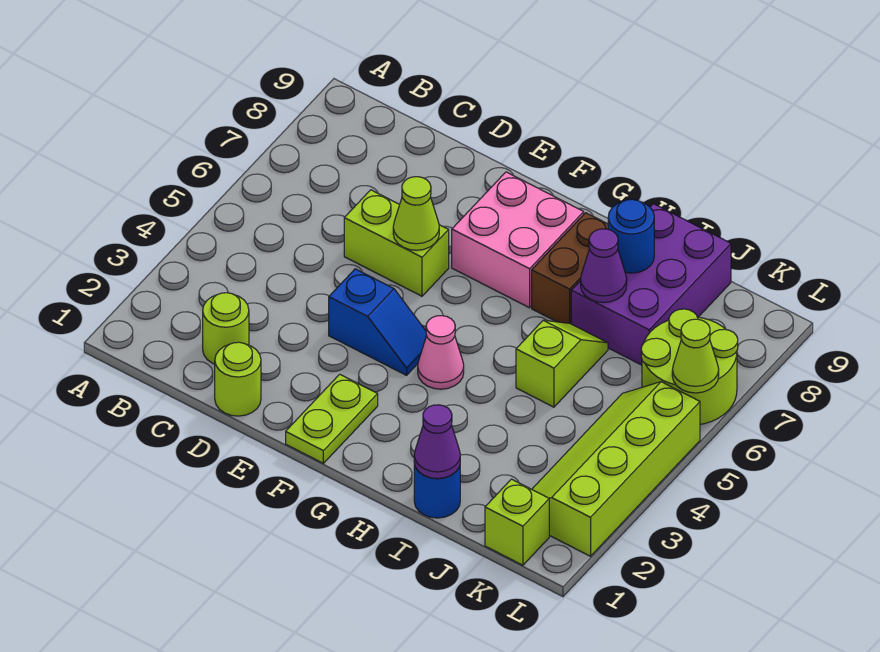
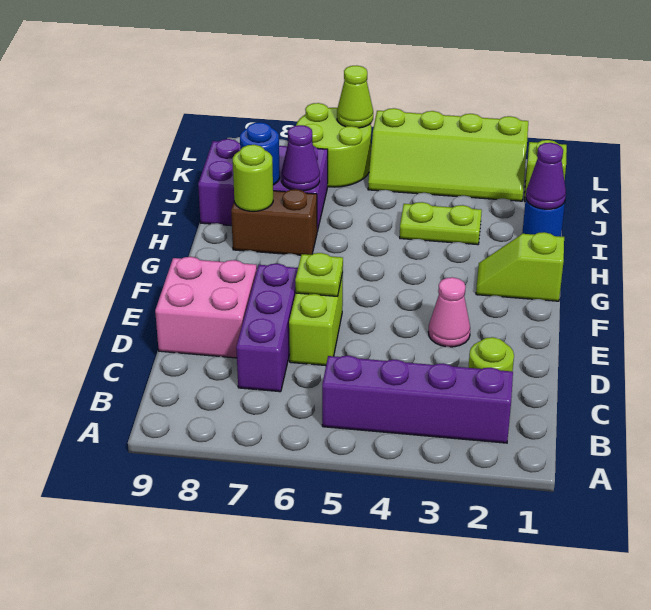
none -> purple 1x4 brick [322,356,513,443]
none -> purple 1x3 brick [236,264,298,392]
lime 1x1 round brick [215,342,261,416] -> lime 1x1 round brick moved to [233,145,273,211]
blue 1x2 slope [329,269,427,375] -> none
lime 1x1 cone [393,177,439,250] -> lime 1x1 plate [295,253,343,297]
lime 1x2 plate [286,374,378,463] -> lime 1x2 plate moved to [400,202,482,245]
pink 2x2 brick [452,172,584,308] -> pink 2x2 brick moved to [155,257,257,358]
pink 1x1 cone [418,316,464,389] -> pink 1x1 cone moved to [428,277,470,347]
lime 1x2 slope [516,320,608,407] -> lime 1x2 slope moved to [476,232,564,301]

